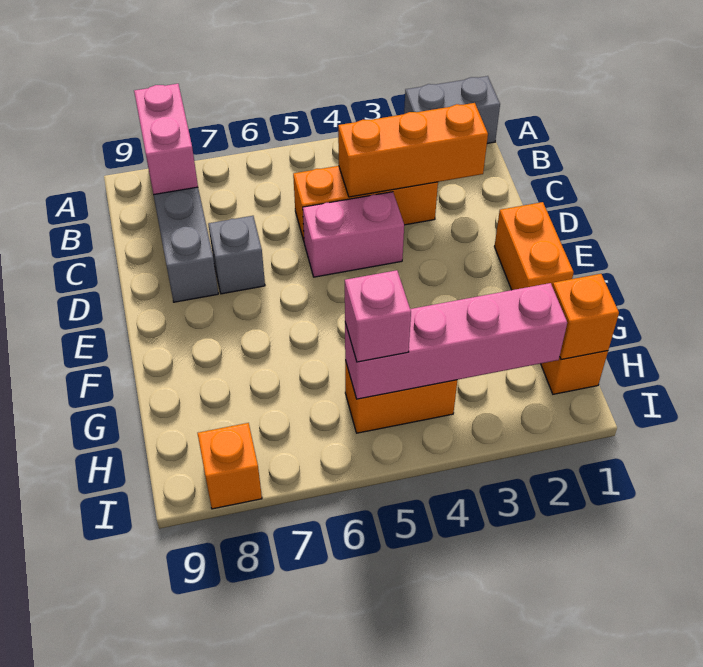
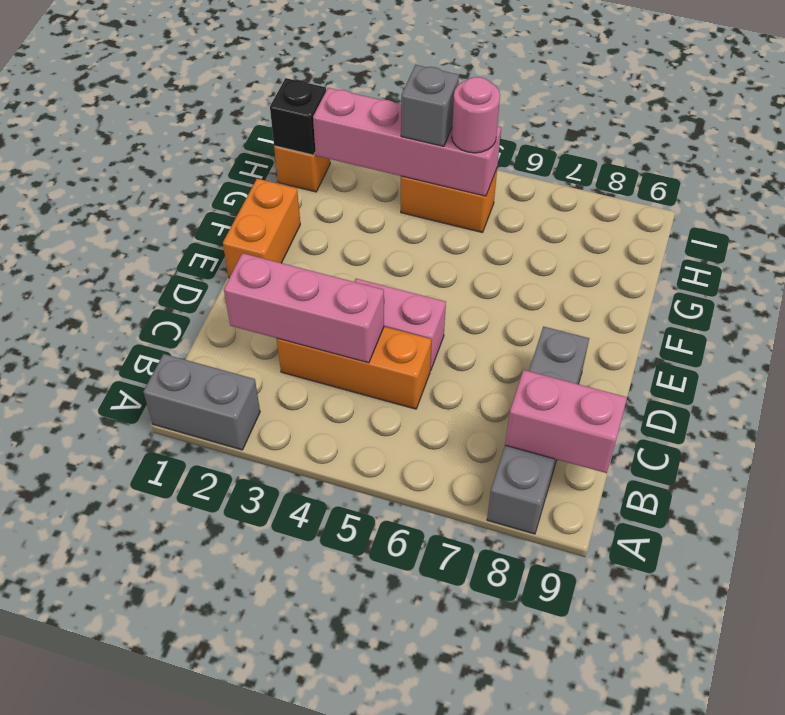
pink 1x2 brick [134,84,198,195] -> pink 1x2 brick turned to [505,370,627,473]
orange 1x3 brick [338,103,488,197] -> pink 1x3 brick [224,253,384,363]
grey 1x1 brick [208,216,265,294] -> grey 1x1 brick moved to [401,65,459,146]
orange 1x1 brick [552,274,619,360] -> black 1x1 brick [270,78,326,155]
pink 1x1 brick [345,270,411,362] -> pink 1x1 round brick [452,77,500,153]
orange 1x1 brick [198,423,262,509] -> none

